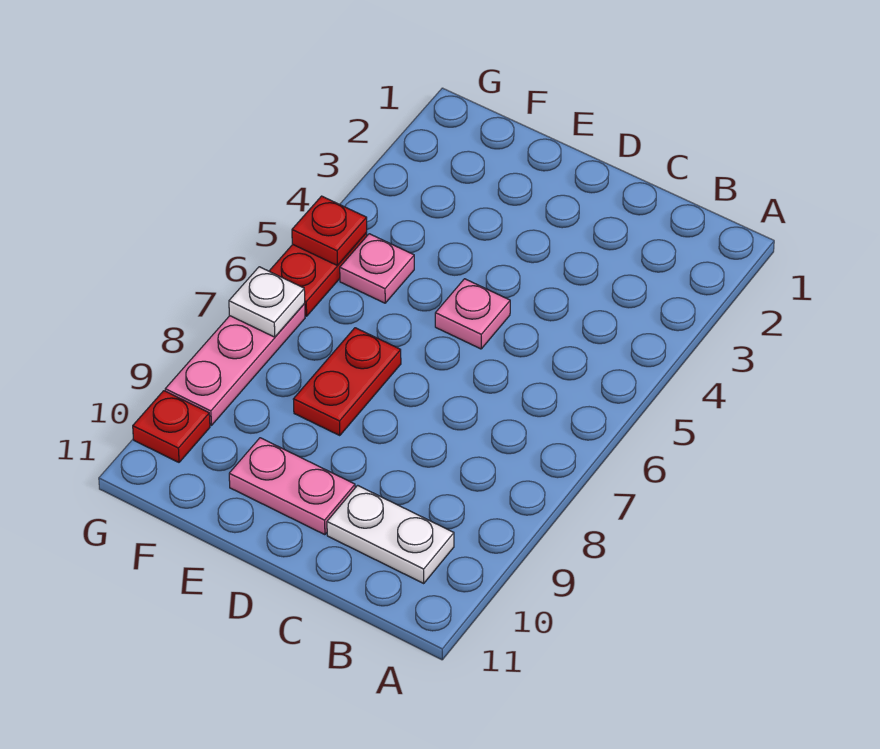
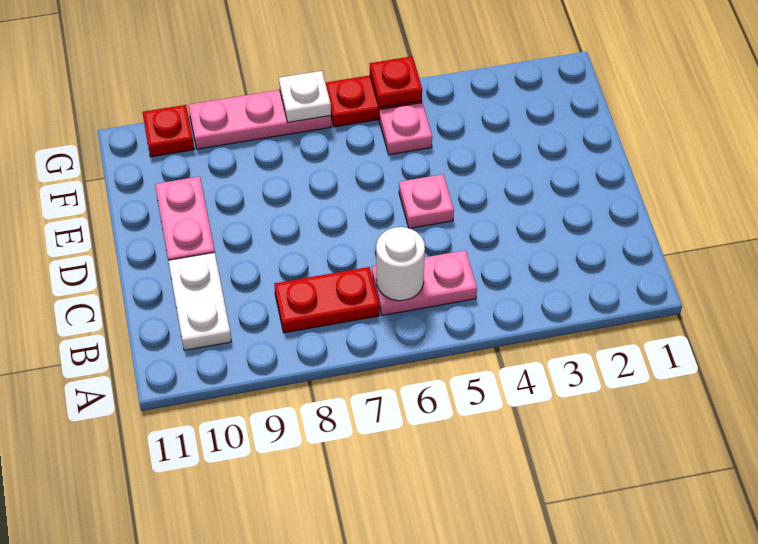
none -> pink 1x2 plate [372,250,477,315]
none -> white 1x1 round brick [376,227,425,301]
red 1x2 plate [293,328,401,436] -> red 1x2 plate moved to [274,267,379,333]

